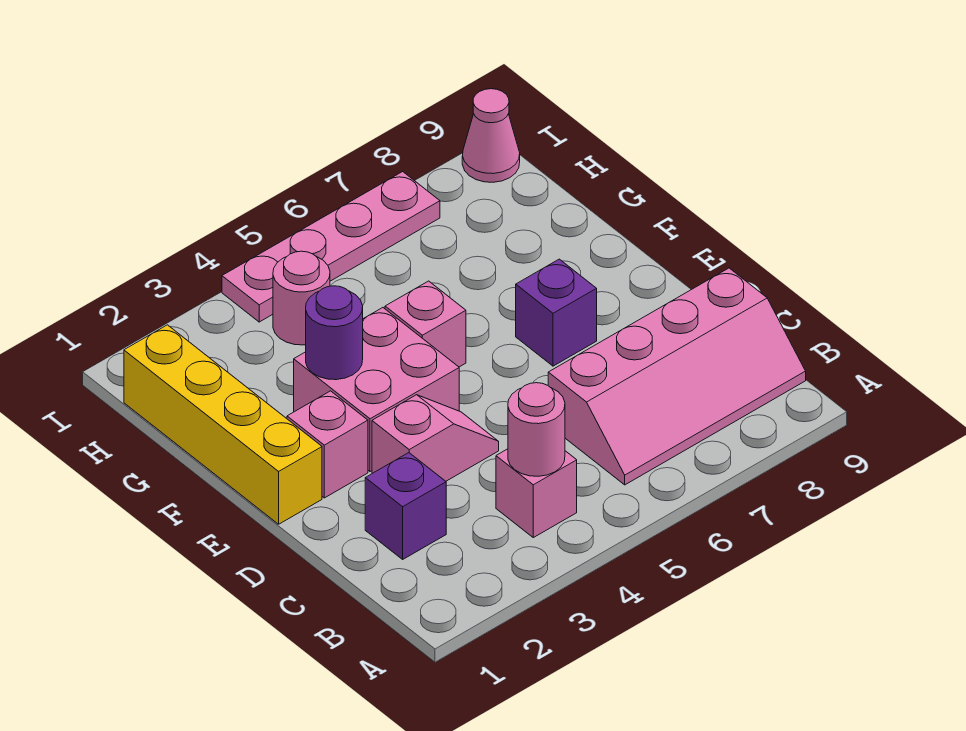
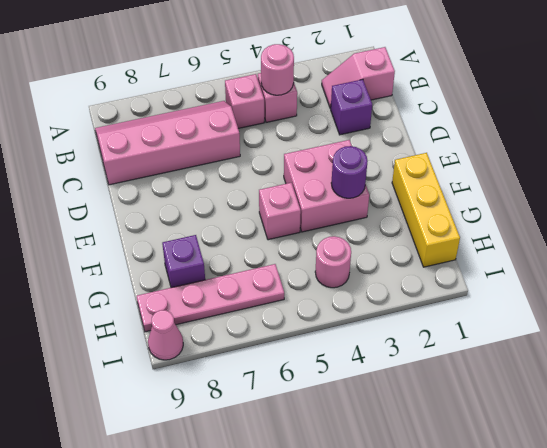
pink 1x2 slope [372,395,499,481] -> pink 1x2 slope moved to [322,47,395,108]
yellow 1x4 brick [124,325,322,524] -> yellow 1x3 brick [392,153,460,267]
pink 1x1 brick [287,391,368,498] -> pink 1x1 brick moved to [225,74,264,128]
purple 1x1 brick [516,259,597,366] -> purple 1x1 brick moved to [162,235,205,288]
pink 1x4 plate [222,172,440,322] -> pink 1x4 plate moved to [137,264,284,332]

